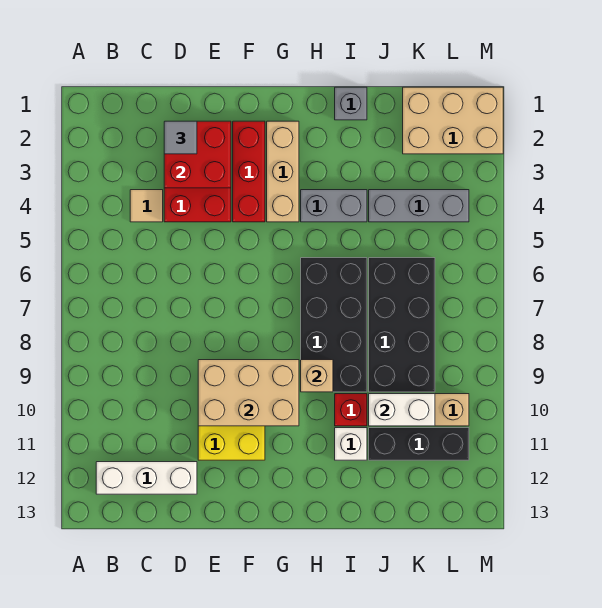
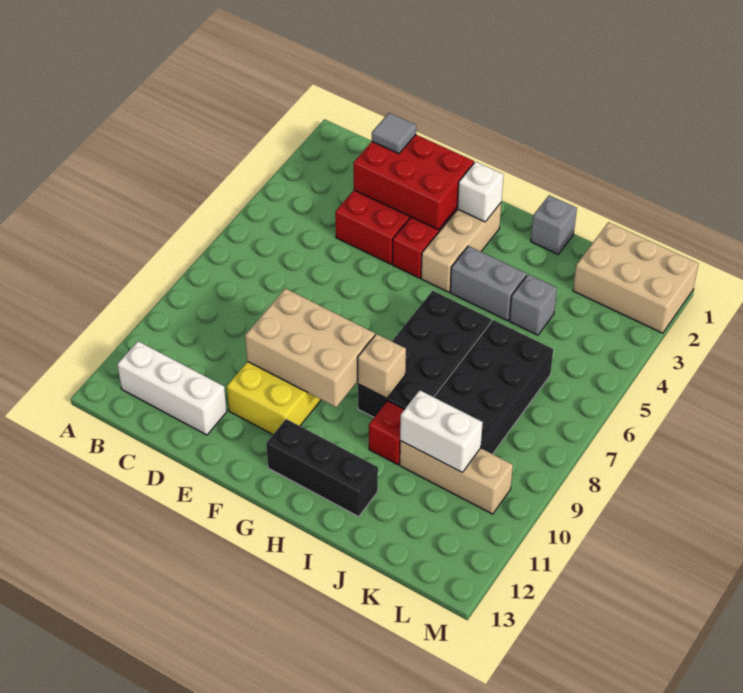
tan 1x1 tile [130,190,163,222] -> none
red 2x2 brick [164,121,231,188] -> red 2x3 brick [353,135,474,230]
white 1x1 brick [335,428,367,460] -> white 1x1 brick moved to [457,162,504,222]
grey 1x3 brick [369,190,469,222] -> grey 1x1 brick [509,274,557,335]
black 1x3 brick [369,428,469,460] -> black 1x3 brick moved to [266,419,378,516]

